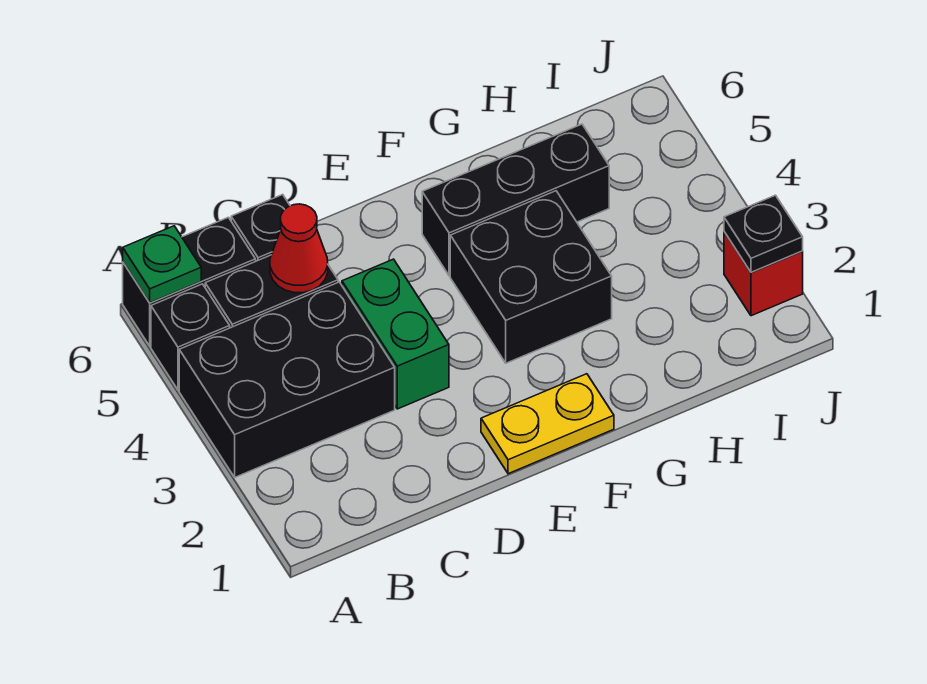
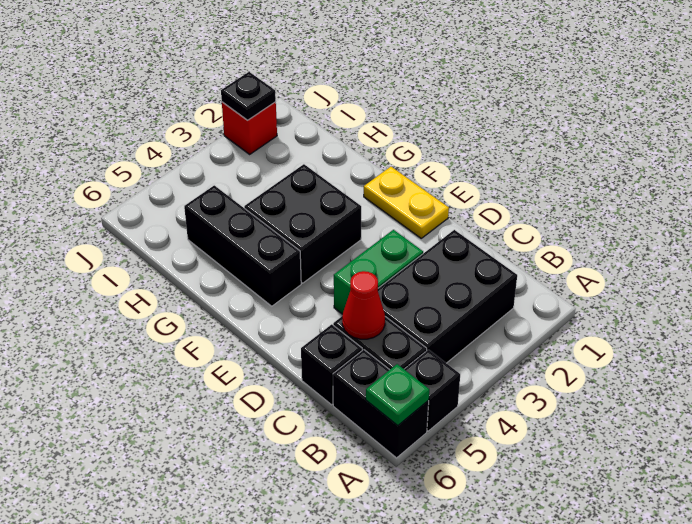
black 2x3 brick [179,282,395,477] -> black 2x3 brick turned to [378,230,517,363]

